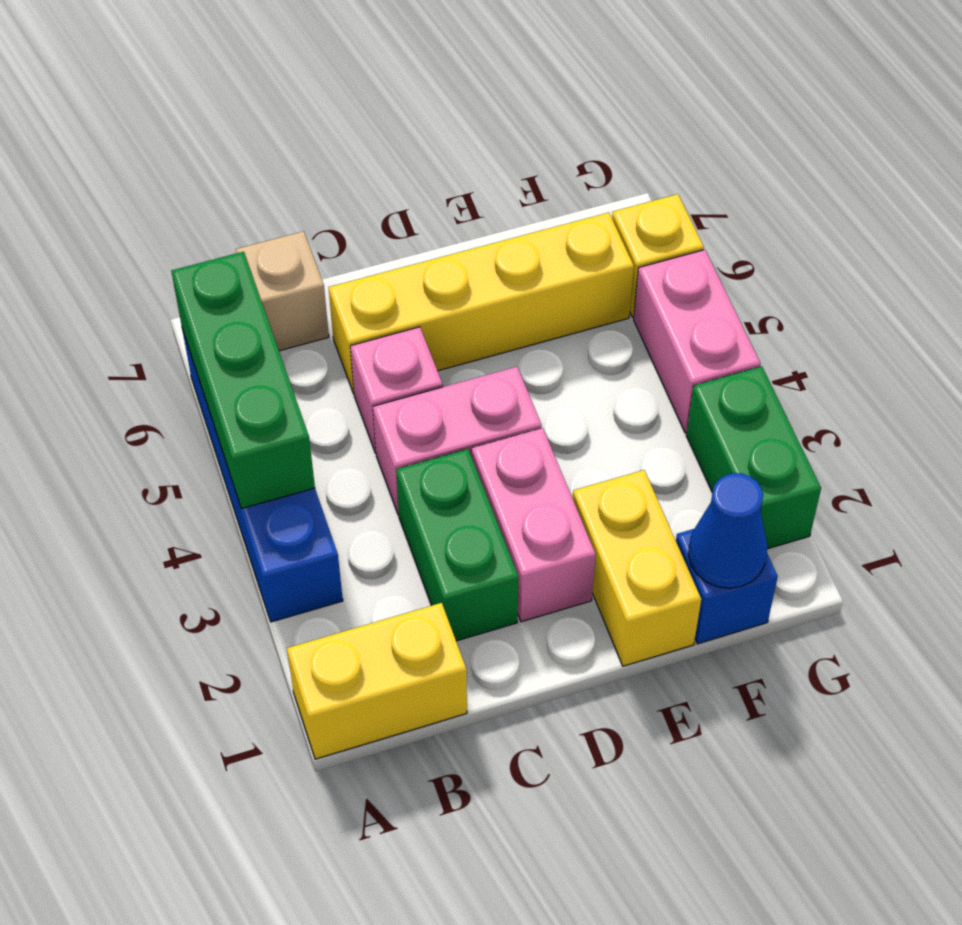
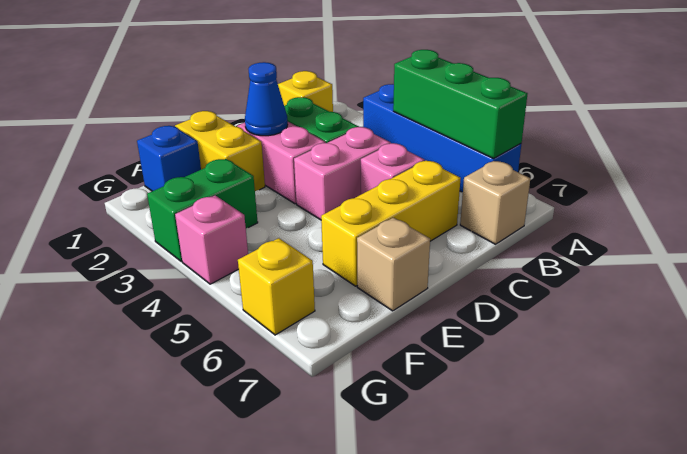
yellow 1x2 brick [287,603,467,759] -> yellow 1x1 brick [278,71,333,112]
yellow 1x4 brick [328,212,634,394] -> yellow 1x3 brick [321,160,461,286]
none -> tan 1x1 brick [357,218,430,311]
blue 1x1 cone [688,473,768,588] -> blue 1x1 cone moved to [245,62,288,136]
green 1x2 brick [686,366,821,549] -> green 1x2 brick turned to [147,159,258,262]
pink 1x2 brick [634,250,761,433] -> pink 1x1 brick [175,195,248,284]

